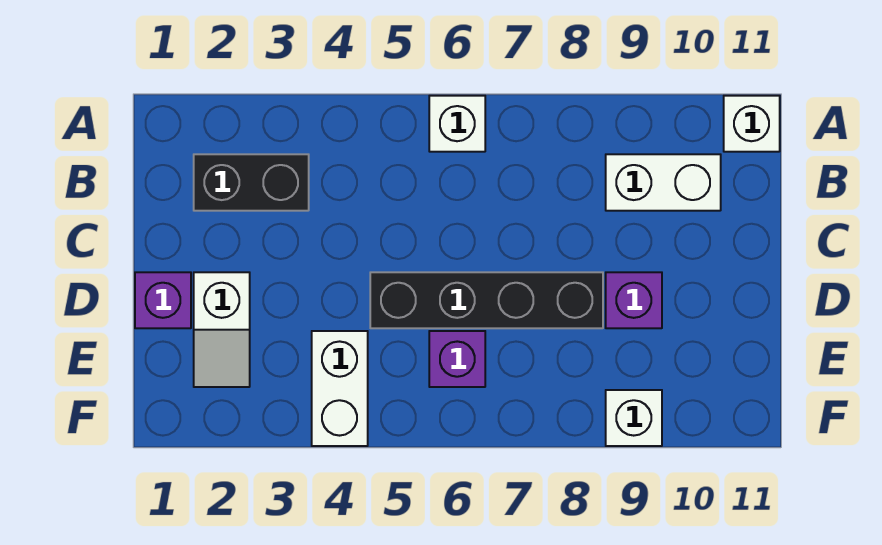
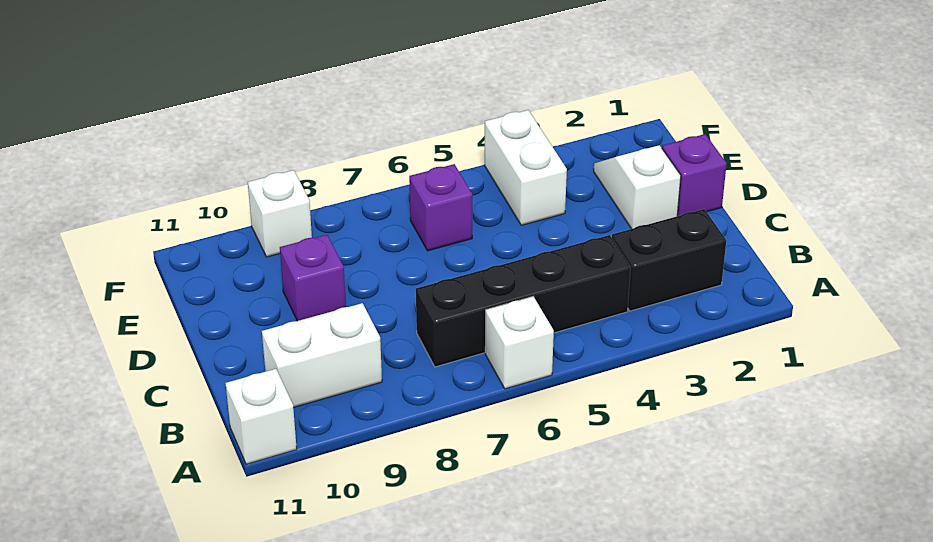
black 1x4 brick [370,272,603,328] -> black 1x4 brick moved to [416,235,631,367]

